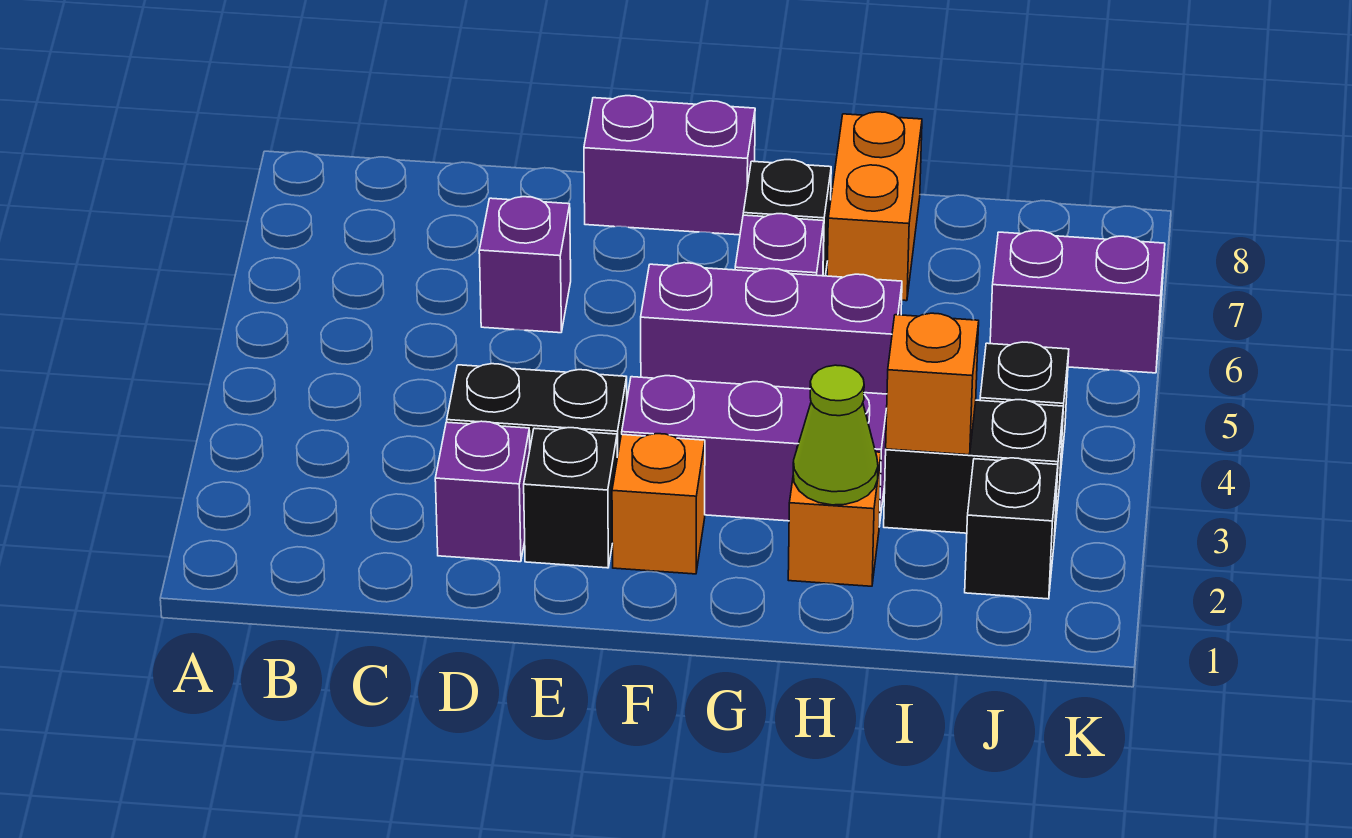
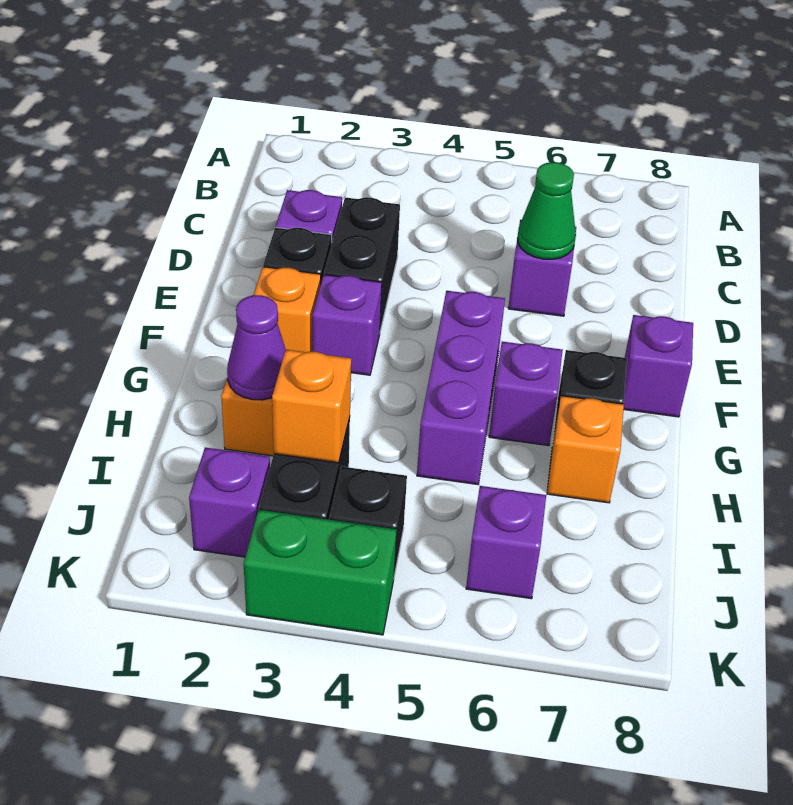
none -> green 1x1 cone [518,162,576,259]
purple 1x2 brick [584,96,755,235] -> purple 1x1 brick [623,315,693,417]
purple 1x3 brick [622,376,887,526] -> purple 1x1 brick [312,275,382,375]
lime 1x1 cone [793,365,878,505] -> purple 1x1 cone [227,295,286,400]
orange 1x2 brick [827,112,922,301] -> orange 1x1 brick [547,396,624,503]
black 1x1 brick [965,458,1058,599] -> purple 1x1 brick [189,447,270,557]
purple 1x2 brick [990,231,1165,373] -> purple 1x1 brick [466,486,546,599]
none -> green 1x2 brick [244,510,396,635]

